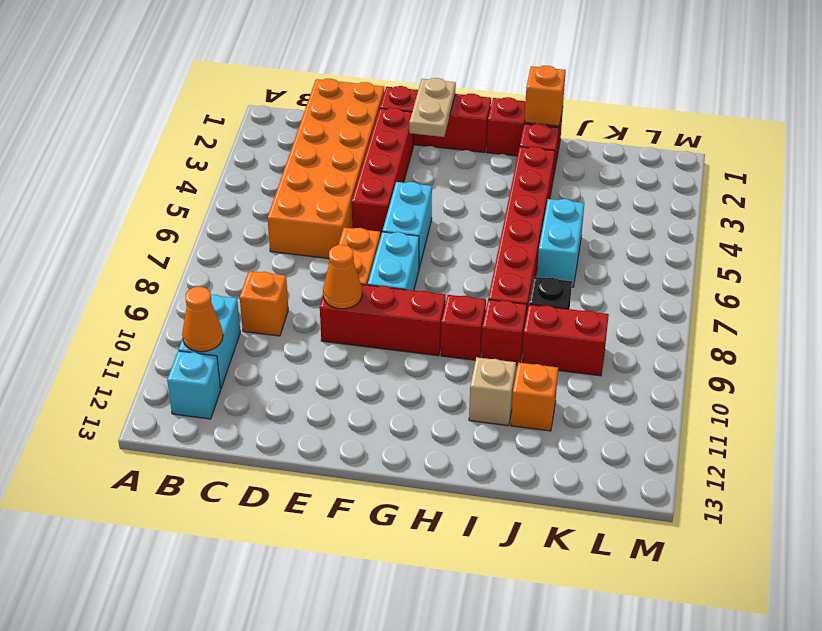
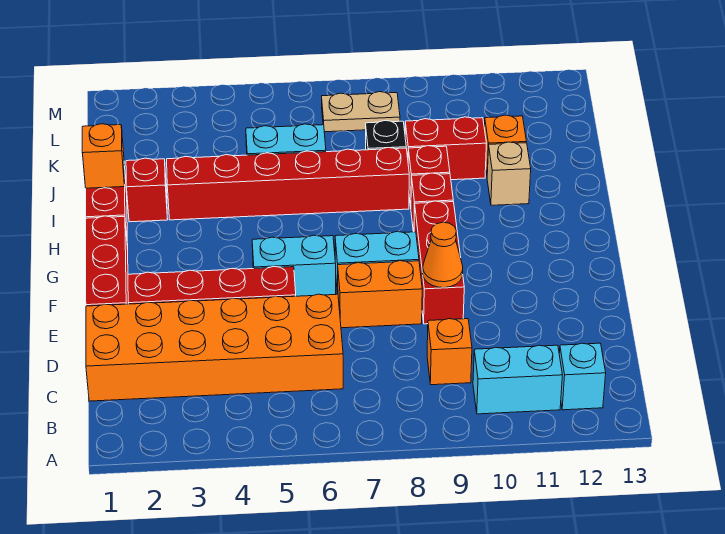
orange 1x1 cone [182,287,223,352] -> none
tan 1x2 plate [409,78,456,137] -> tan 1x2 plate moved to [322,92,400,132]
red 1x2 brick [522,304,609,376] -> red 1x2 brick turned to [405,117,486,180]

